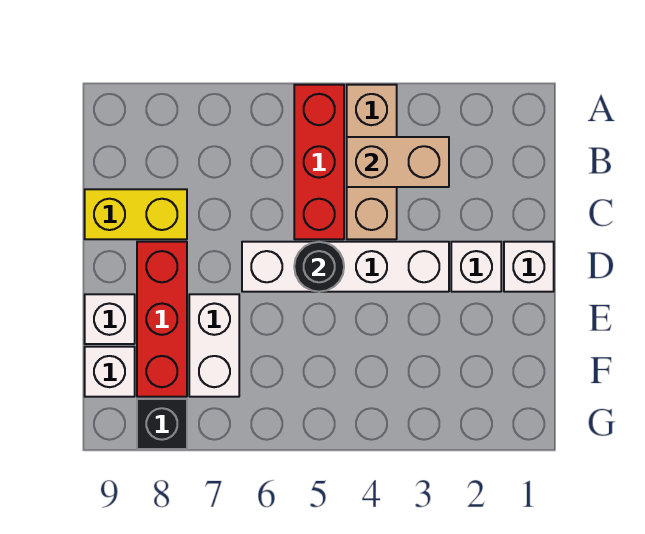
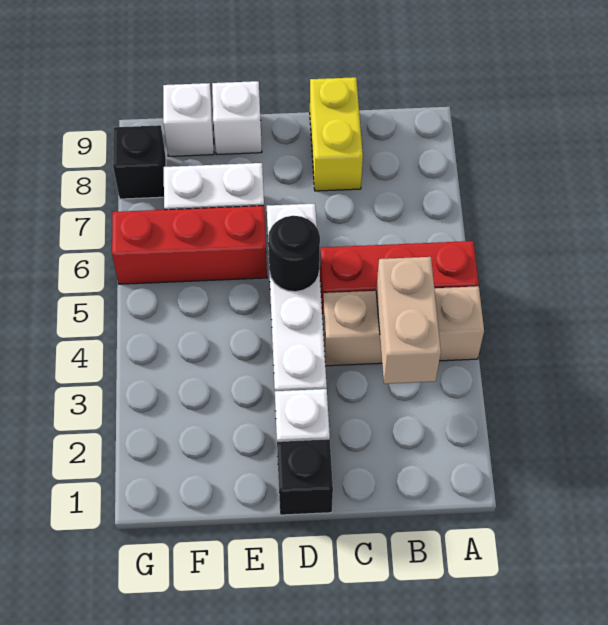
white 1x1 brick [504,242,554,292] -> black 1x1 brick [277,439,333,515]
red 1x3 brick [137,242,187,397] -> red 1x3 brick moved to [112,206,267,284]

